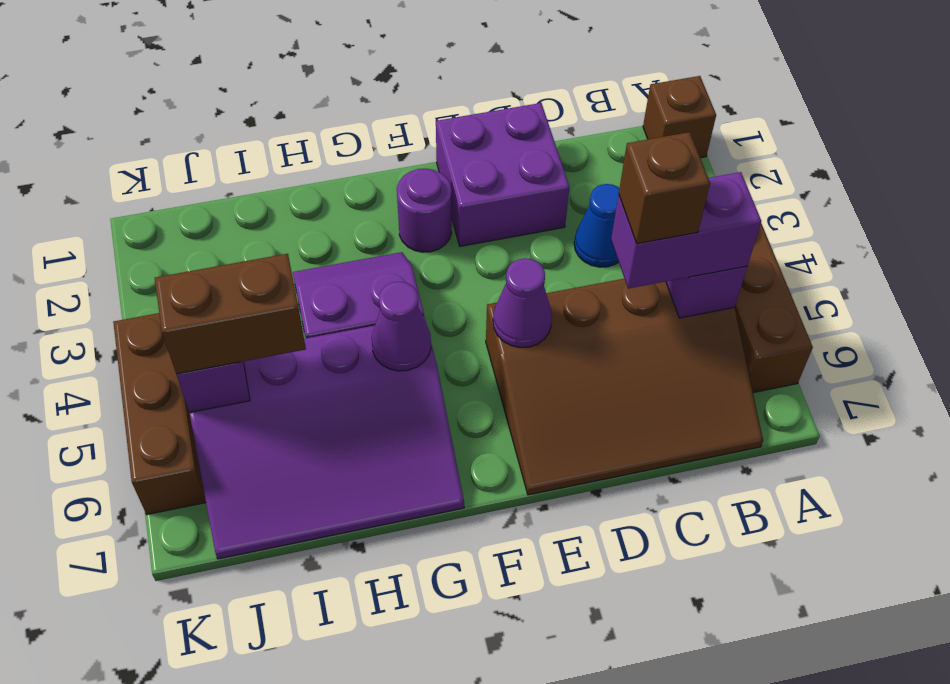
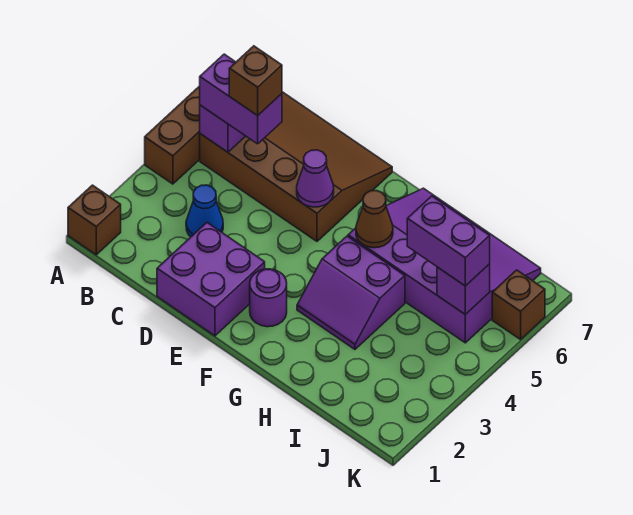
purple 1x1 cone [372,282,431,371] -> brown 1x1 cone [356,191,393,248]
brown 1x2 brick [155,254,306,374] -> purple 1x2 brick [407,196,490,286]
brown 1x3 brick [113,313,206,514] -> brown 1x1 brick [492,270,545,340]

